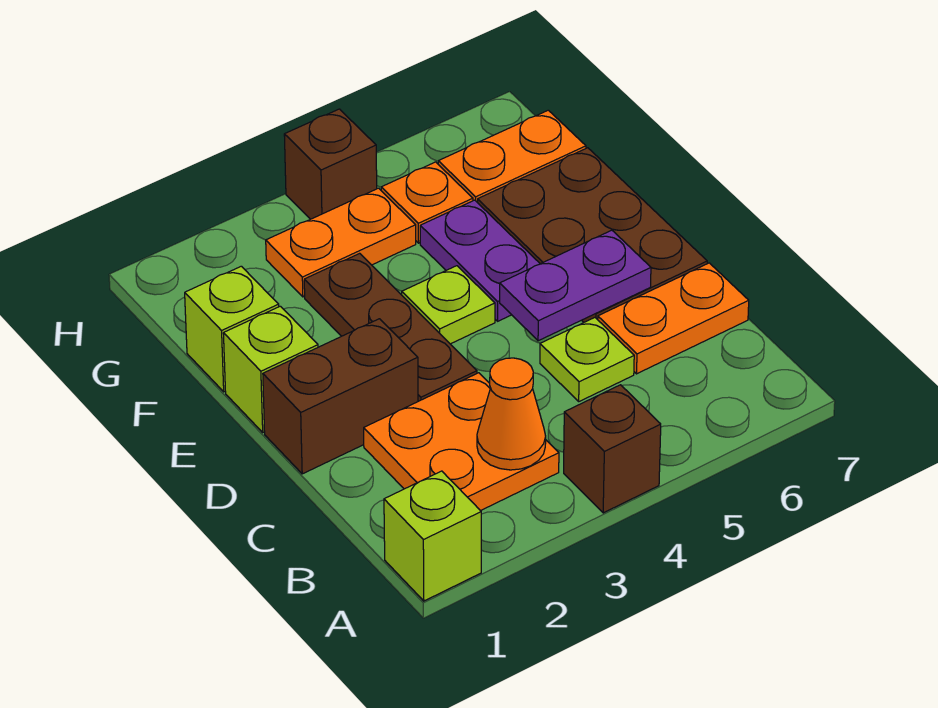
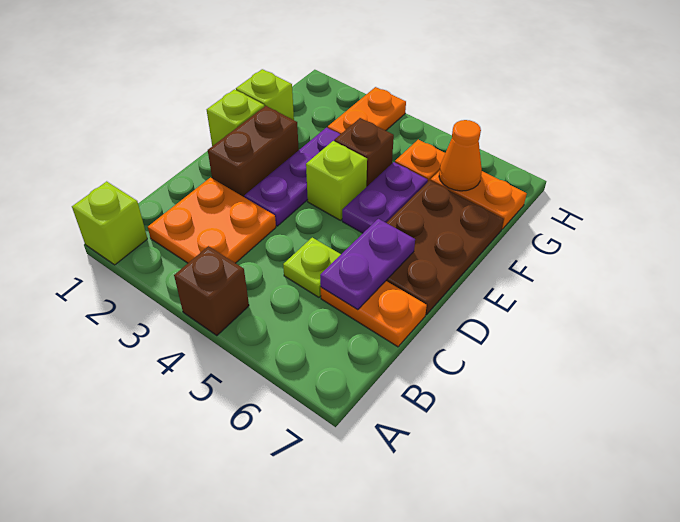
orange 1x1 cone [477,358,546,470] -> orange 1x1 cone moved to [439,120,482,191]
brown 1x2 brick [263,319,418,474] -> brown 1x2 brick turned to [208,106,299,197]
brown 1x3 plate [304,253,477,401] -> purple 1x3 plate [244,128,340,226]
purple 1x2 plate [500,230,651,341] -> purple 1x2 plate turned to [320,219,415,310]
lime 1x1 plate [402,266,495,344] -> lime 1x1 brick [306,141,367,220]
orange 1x2 plate [266,188,416,297] -> orange 1x2 plate turned to [328,87,406,134]
brown 1x1 brick [284,109,377,219] -> brown 1x1 brick moved to [334,118,394,187]

